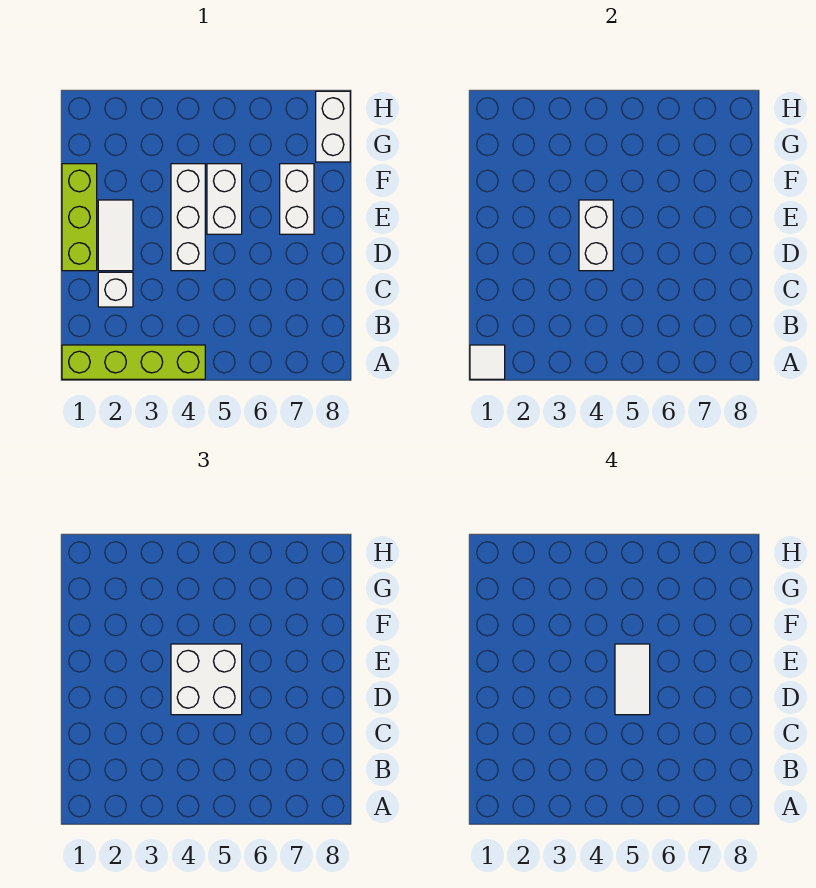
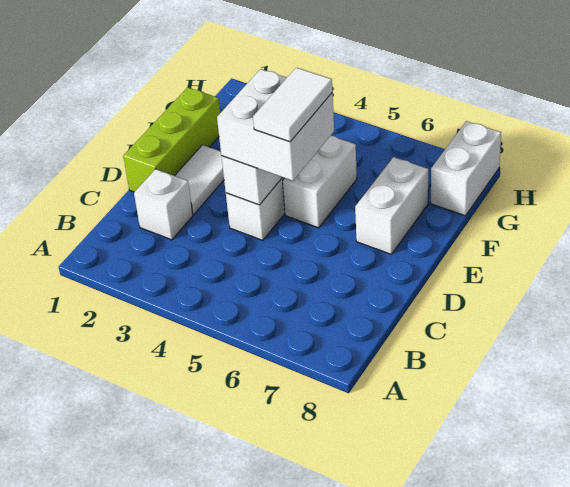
lime 1x4 brick [62,345,205,379] -> none
white 1x1 tile [470,345,505,379] -> none

